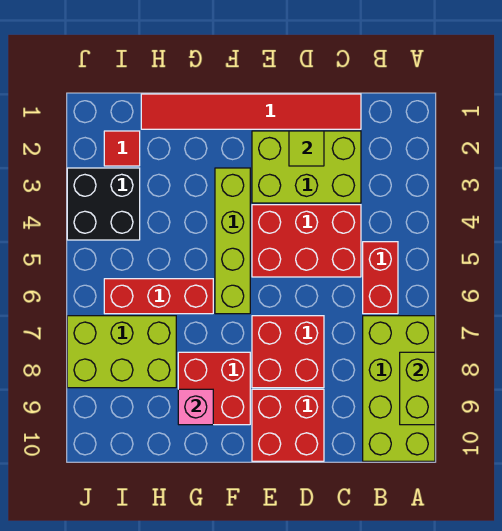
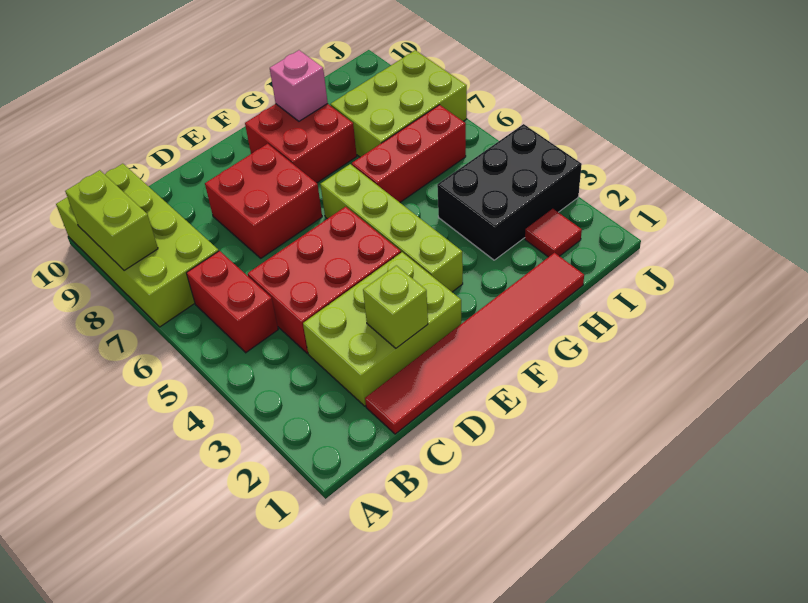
lime 1x1 tile [289,131,324,166] -> lime 1x1 brick [363,265,428,348]
red 2x2 brick [252,389,324,461] -> none
black 2x2 brick [67,168,140,240] -> black 2x3 brick [437,124,582,260]

